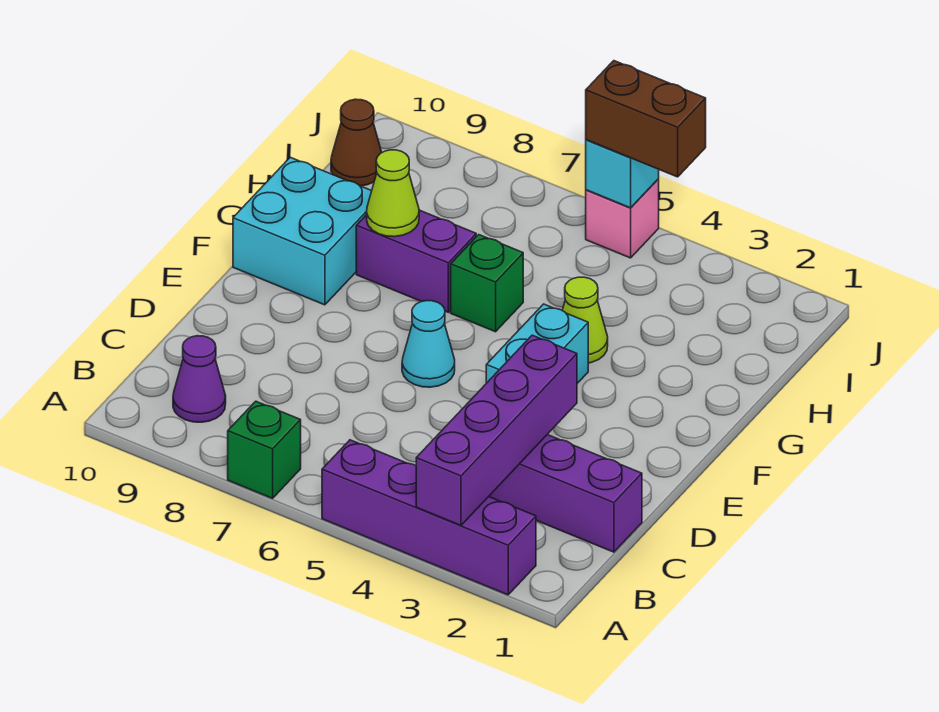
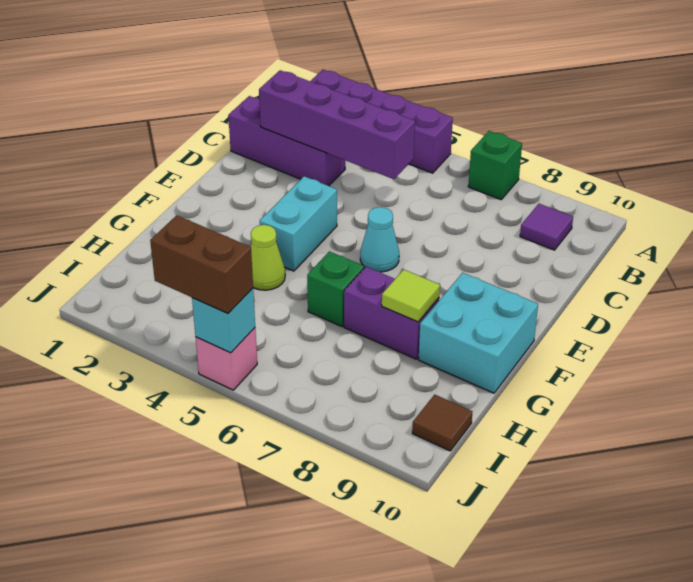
purple 1x4 brick [416,335,577,525] -> purple 1x4 brick turned to [259,70,415,179]
purple 1x1 cone [173,336,226,422] -> purple 1x1 tile [520,204,573,250]
lime 1x1 cone [367,150,419,237] -> lime 1x1 tile [382,269,440,322]
brown 1x1 cone [331,99,382,186] -> brown 1x1 tile [412,395,472,451]

